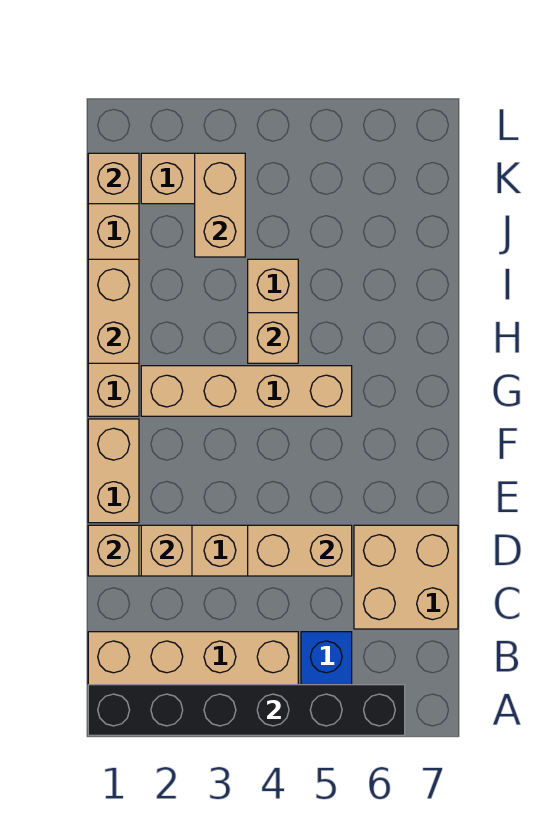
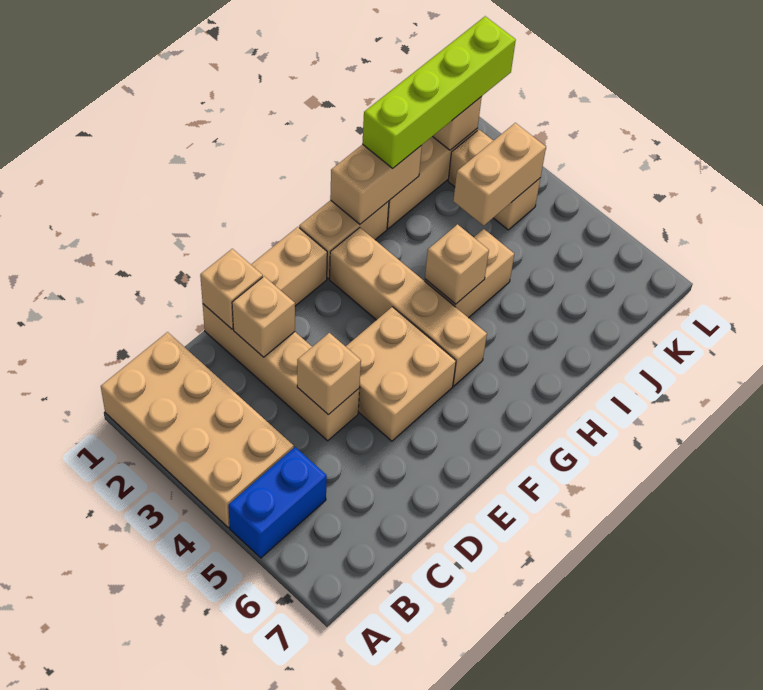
black 1x6 brick [88,685,405,735] -> none
tan 2x2 brick [354,525,458,629] -> tan 2x2 brick moved to [346,307,456,441]
tan 1x2 brick [248,525,352,576] -> tan 1x1 brick [297,333,361,415]
none -> lime 1x4 brick [362,16,516,168]

